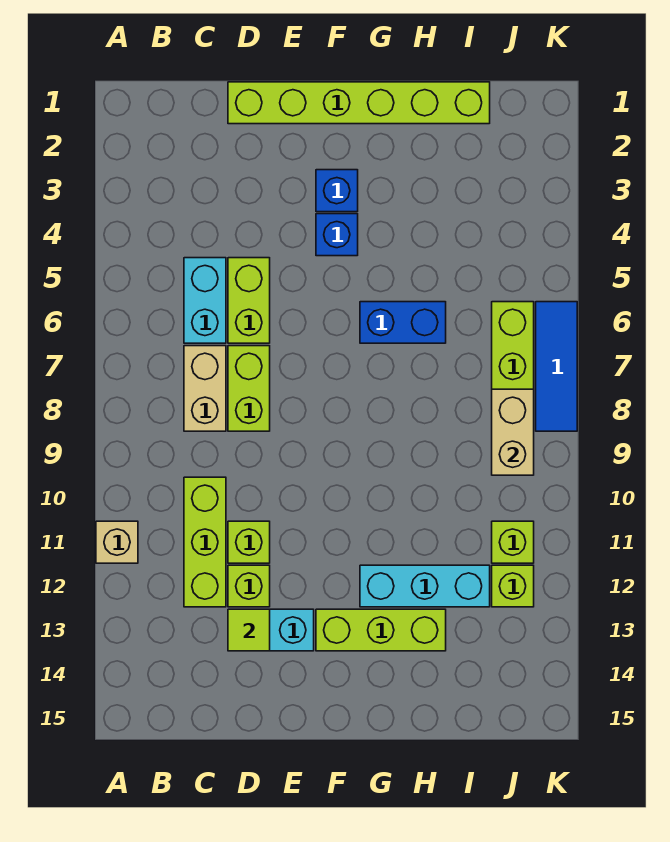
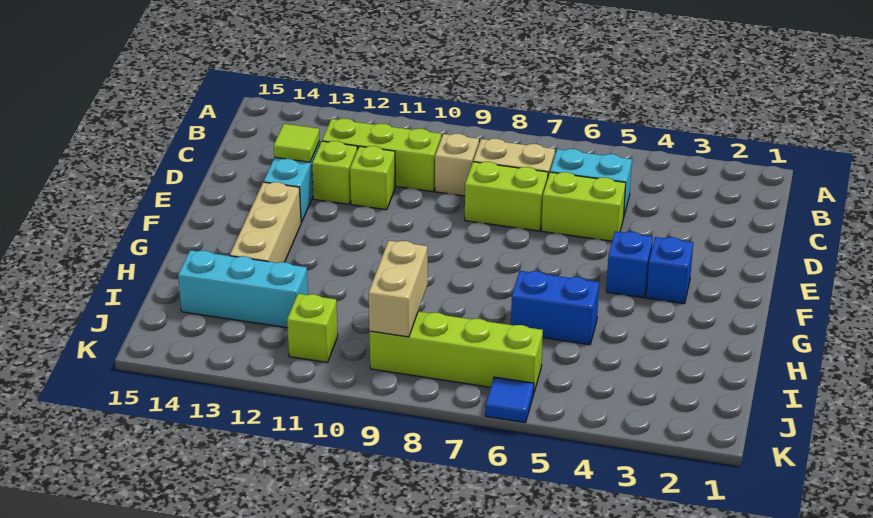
tan 1x1 brick [96,521,138,563] -> tan 1x1 brick moved to [435,134,479,196]
lime 1x6 brick [228,82,490,124] -> none
lime 1x3 brick [316,609,446,651] -> tan 1x3 brick [230,182,301,263]
blue 1x2 brick [360,302,446,343] -> blue 1x2 brick turned to [511,271,599,345]
cyan 1x3 brick [360,565,490,607] -> cyan 1x3 brick turned to [178,250,308,328]
tan 1x2 brick [492,389,534,475] -> tan 1x2 brick turned to [369,241,428,337]
lime 1x1 brick [492,565,534,607] -> none
blue 1x3 tile [536,302,577,431] -> blue 1x1 tile [485,377,534,423]

